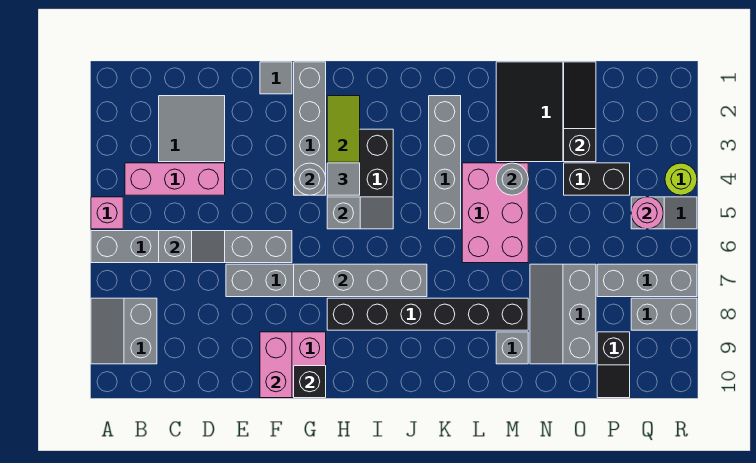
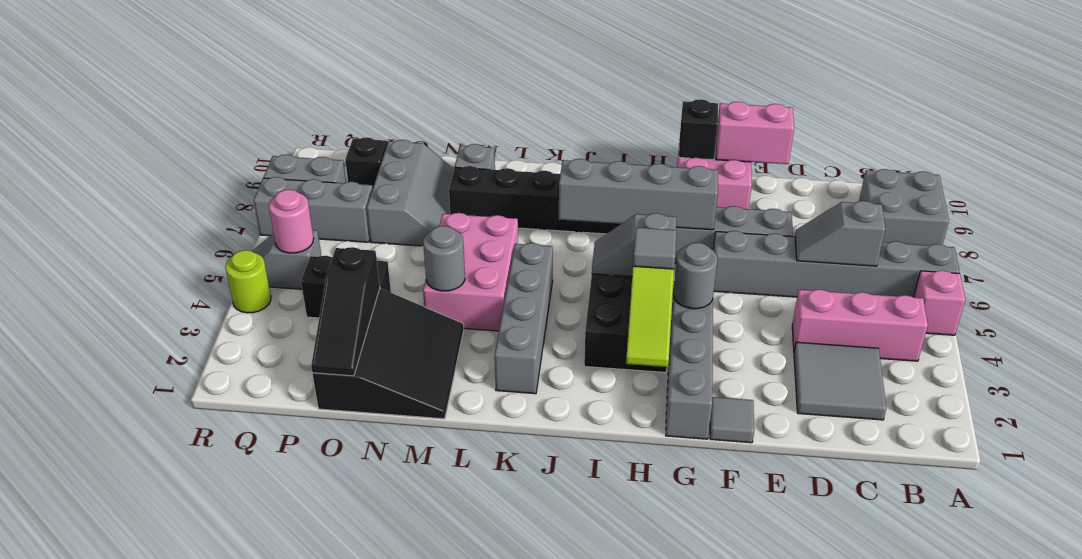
grey 2x2 slope [91,298,157,364] -> grey 2x2 brick [859,169,949,246]
pink 1x2 brick [260,332,292,398] -> pink 1x2 brick turned to [716,102,794,164]

